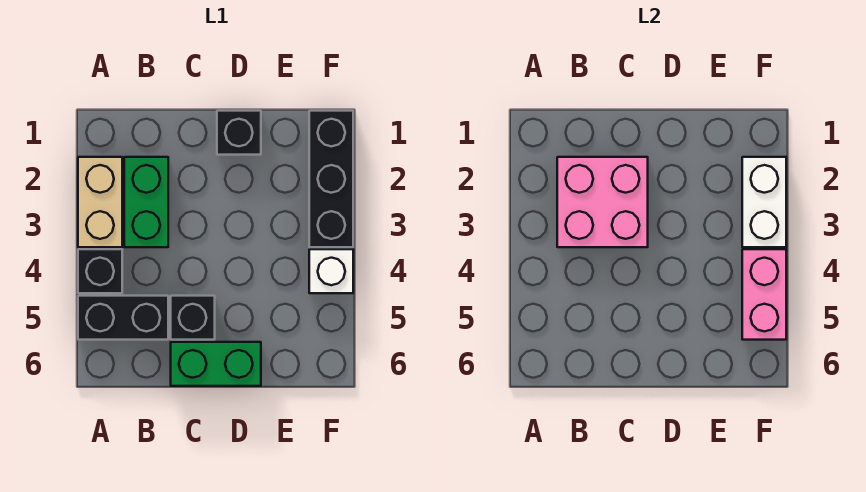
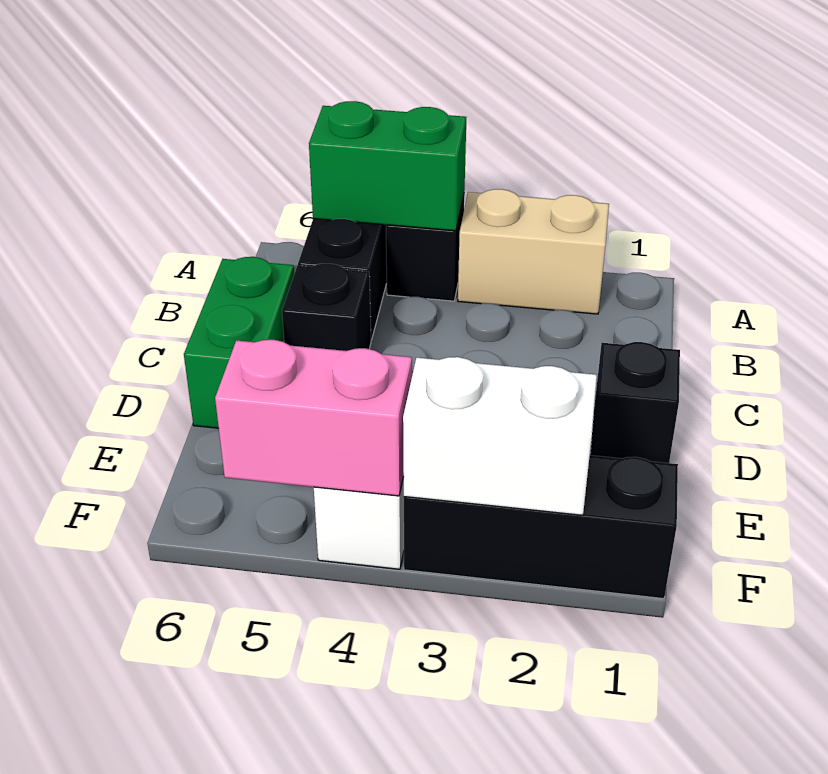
green 1x2 brick [124,157,168,247] -> green 1x2 brick moved to [309,101,466,231]
pink 2x2 brick [557,157,648,247] -> none

